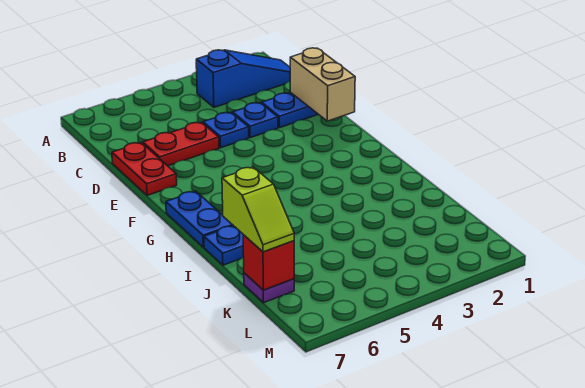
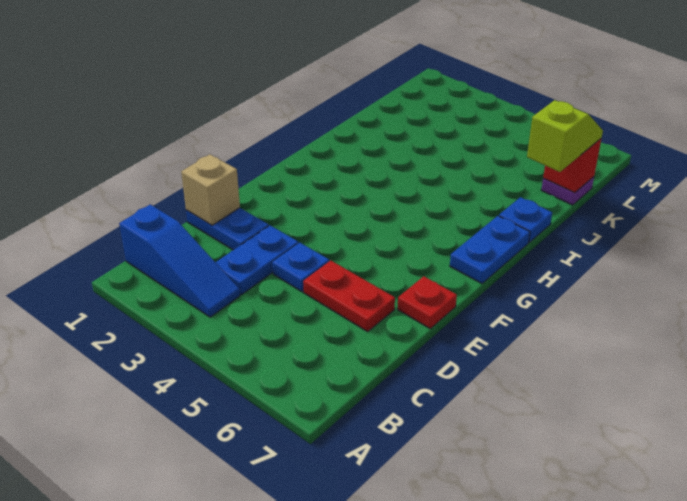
blue 1x3 slope [196,50,290,107] -> blue 1x3 slope turned to [119,204,240,317]
tan 1x2 brick [290,48,355,121] -> tan 1x1 brick [181,154,240,225]
blue 1x1 plate [233,103,278,138] -> blue 1x2 plate [215,226,298,295]
red 1x2 plate [112,143,177,195] -> red 1x1 plate [397,276,457,329]

